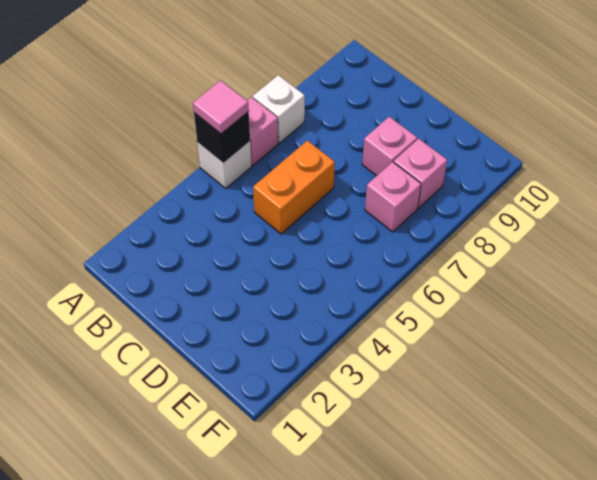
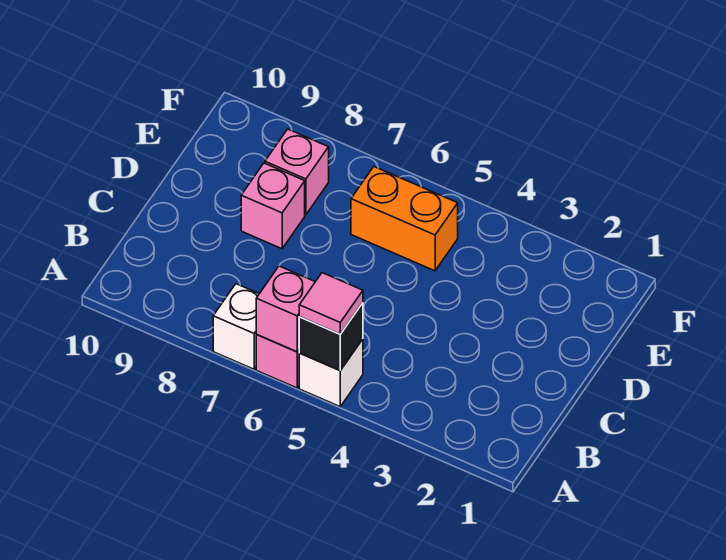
orange 1x2 brick [253,140,335,234] -> orange 1x2 brick moved to [351,167,458,271]
pink 1x1 brick [365,162,421,232] -> pink 1x1 brick moved to [256,266,315,352]

